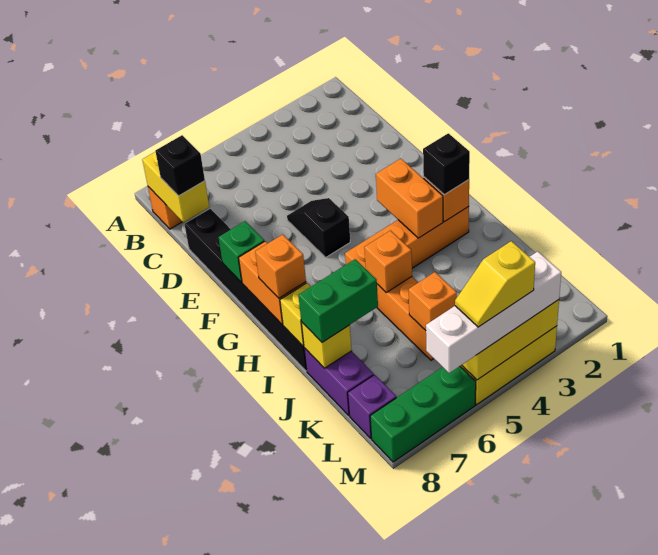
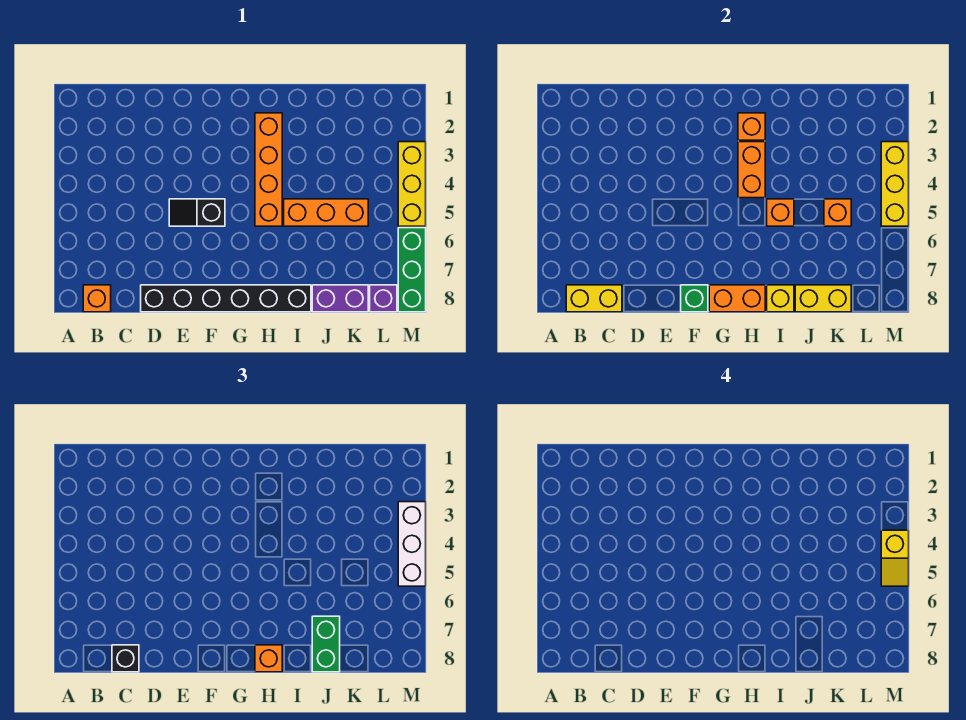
orange 1x2 brick [376,159,443,238] -> orange 1x2 brick turned to [738,142,765,198]
black 1x1 brick [423,133,470,195] -> none
yellow 1x1 brick [301,322,352,368] -> yellow 1x2 brick [795,285,851,312]
white 1x4 brick [426,251,561,373] -> white 1x3 brick [398,502,426,586]

